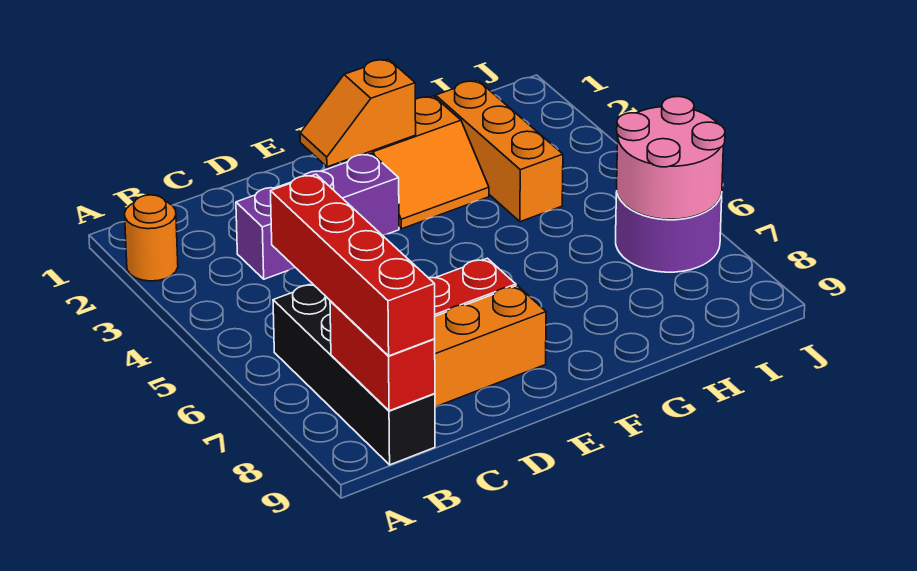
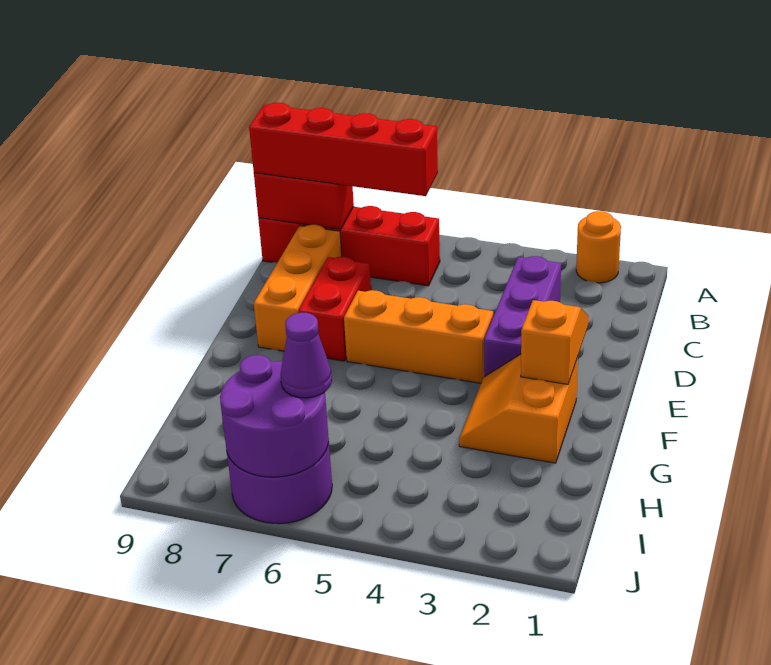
black 1x4 brick [273,285,435,465] -> red 1x4 brick [258,206,440,286]
orange 1x3 brick [436,80,563,222] -> orange 1x3 brick moved to [344,290,493,383]
pink 2x2 round brick [617,97,725,219] -> purple 2x2 round brick [220,355,329,477]
none -> purple 1x1 cone [280,313,332,398]

